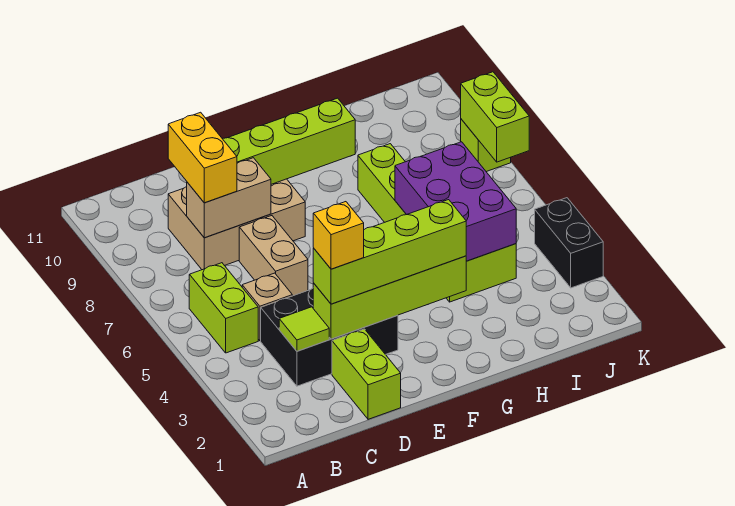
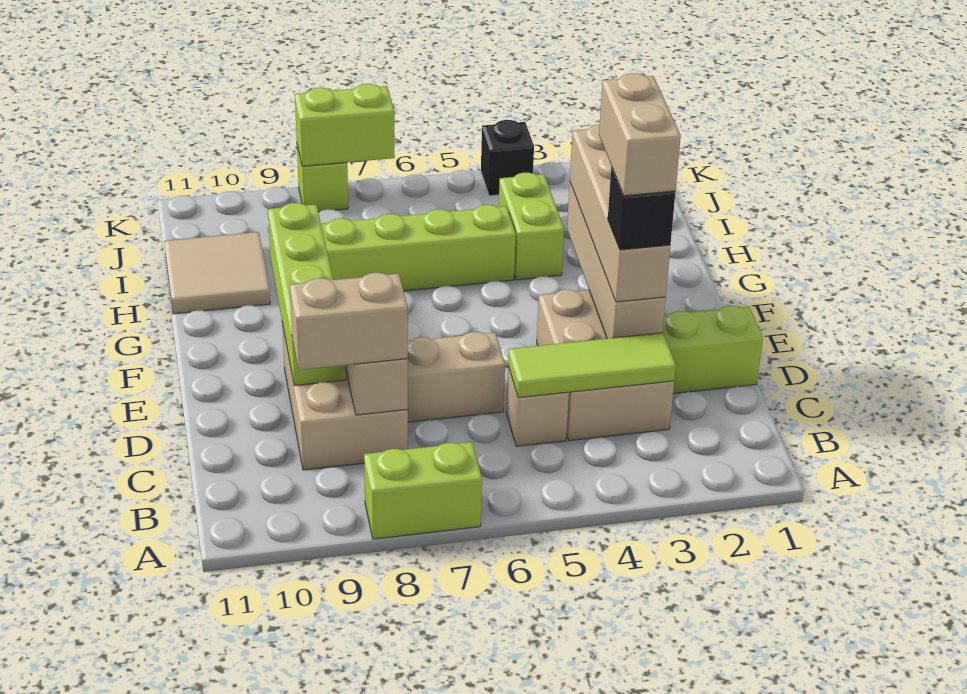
lime 1x2 brick [189,263,258,353] -> lime 1x2 brick moved to [364,442,482,539]
black 2x3 brick [261,288,398,386] -> tan 2x3 brick [537,289,674,441]
lime 1x1 tile [279,307,329,351] -> lime 1x3 tile [508,333,676,398]
yellow 1x2 brick [168,112,237,203] -> tan 1x2 brick [290,273,408,370]
lime 1x4 brick [313,256,466,339] -> tan 1x4 brick [567,183,666,338]
lime 1x4 brick [313,200,466,304] -> tan 1x4 brick [570,124,670,302]
yellow 1x1 brick [313,202,364,269] -> black 1x1 brick [608,167,675,250]
none -> tan 1x2 brick [599,73,681,196]
purple 2x3 brick [395,142,516,261] -> none
none -> tan 2x2 tile [164,232,270,314]
black 1x2 brick [535,198,603,288] -> black 1x1 brick [481,120,534,196]

